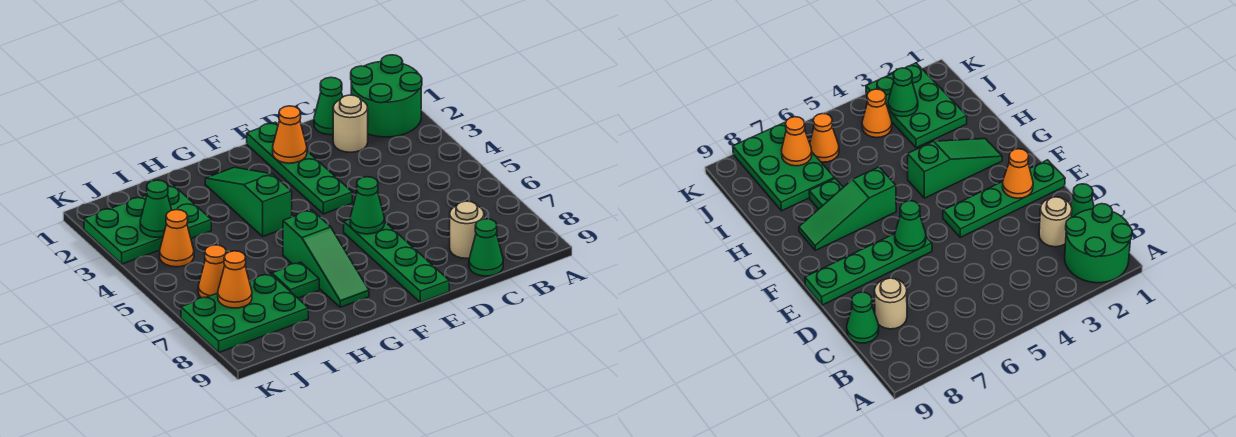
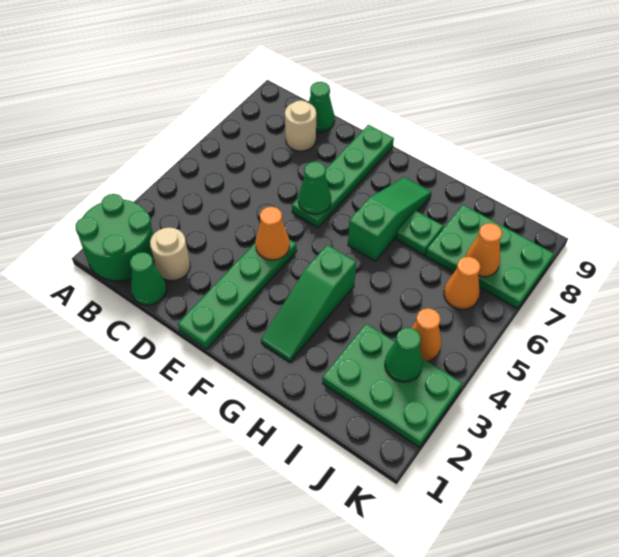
orange 1x1 cone [273,106,307,163] -> orange 1x1 cone moved to [255,207,290,260]

